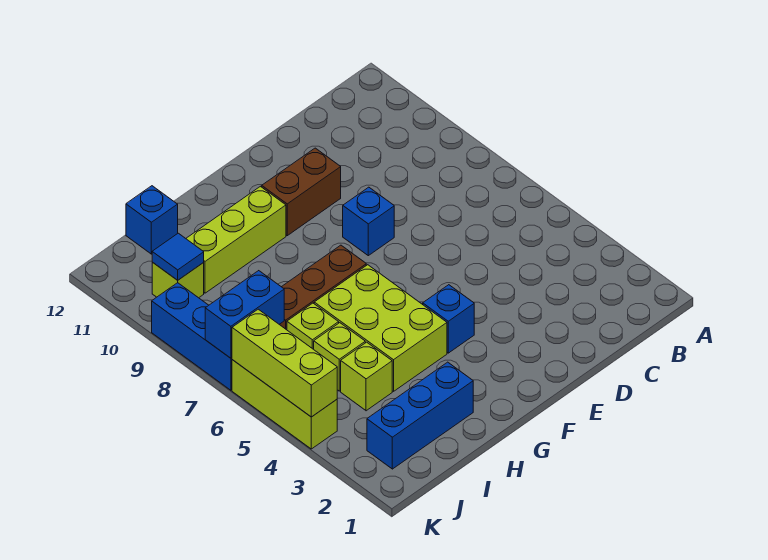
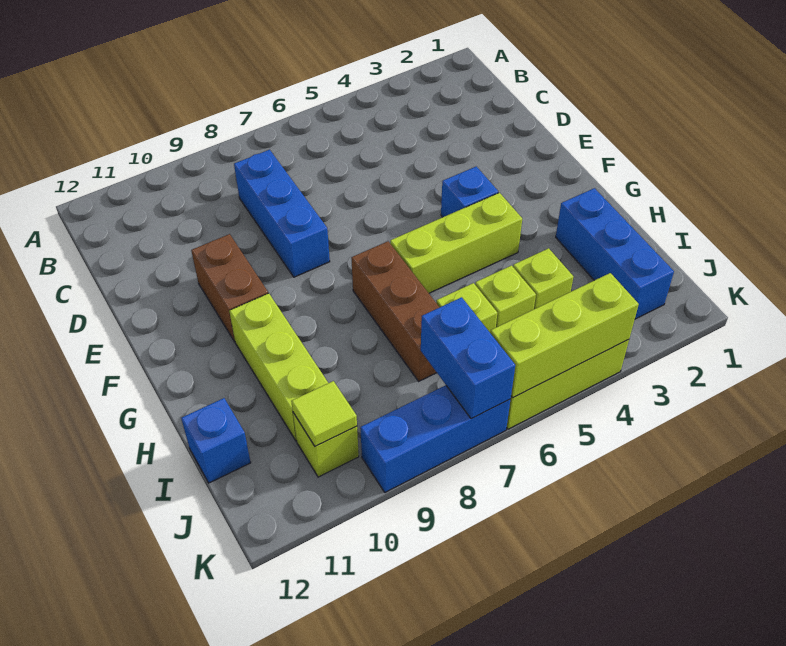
blue 1x1 brick [343,187,394,256] -> blue 1x3 brick [234,150,330,277]
lime 2x3 brick [314,265,447,391] -> lime 1x3 brick [390,193,522,293]
blue 1x1 tile [152,233,204,280] -> lime 1x1 tile [291,381,357,446]

